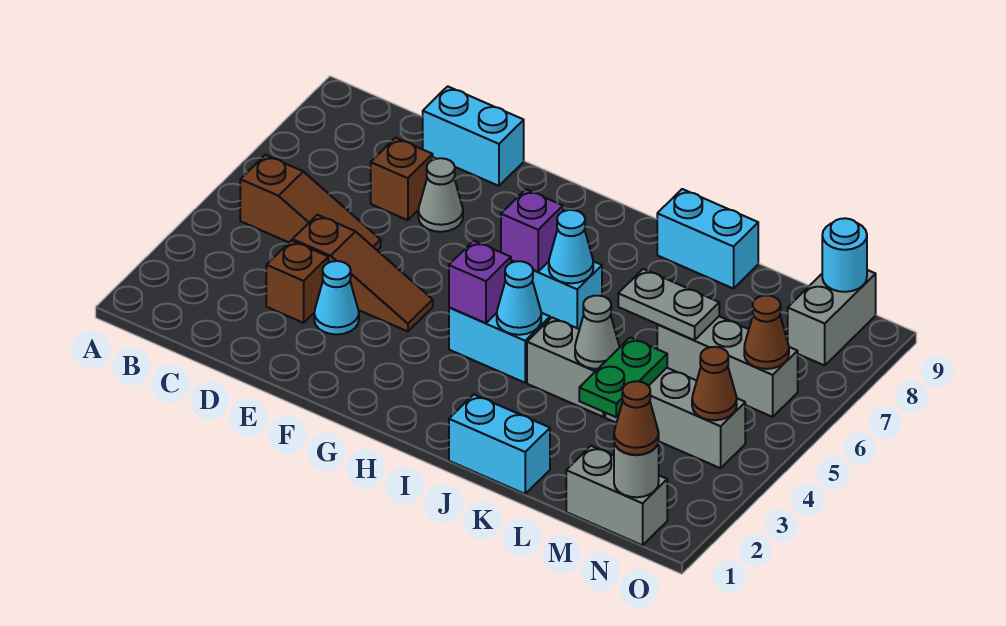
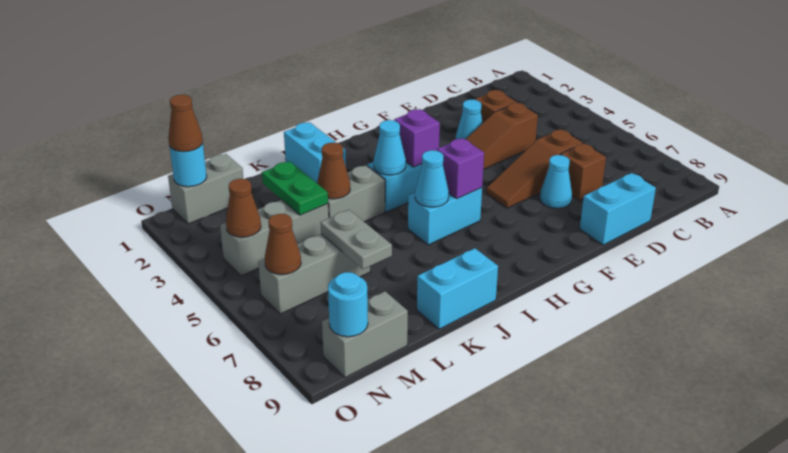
brown 1x3 slope [240,155,381,250] -> brown 1x3 slope moved to [486,129,583,208]
grey 1x1 cone [418,158,463,232] -> cyan 1x1 cone [540,155,572,208]
cyan 1x2 brick [449,395,550,494] -> cyan 1x2 brick turned to [284,122,346,183]
grey 1x1 cone [575,296,619,369] -> brown 1x1 cone [317,142,350,199]
grey 1x2 plate [618,269,719,340] -> grey 1x2 plate turned to [320,210,392,269]
grey 1x1 round brick [614,441,659,497] -> cyan 1x1 round brick [170,143,207,187]
grey 1x2 brick [788,270,876,365] -> grey 1x2 brick turned to [322,292,408,378]

